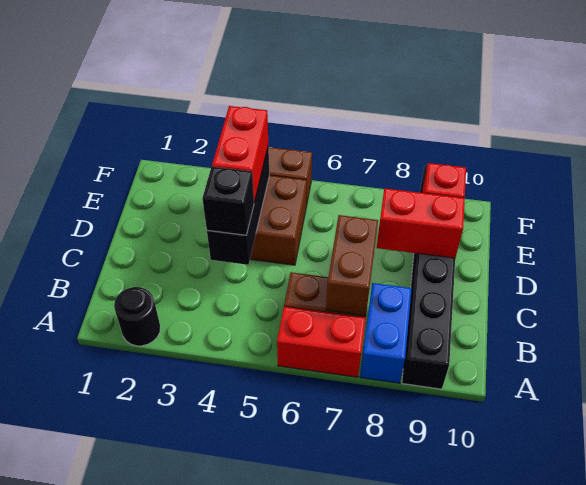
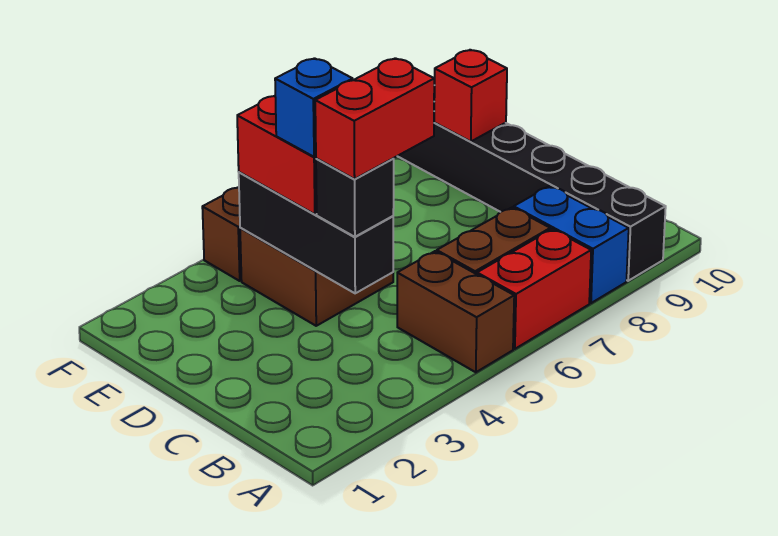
black 1x1 round brick [114,287,160,346] -> none
brown 1x2 brick [326,215,378,316] -> brown 1x2 brick moved to [397,251,514,372]
none -> blue 1x1 brick [275,58,353,157]
red 1x2 brick [377,189,465,258] -> red 1x2 brick moved to [315,58,434,179]

